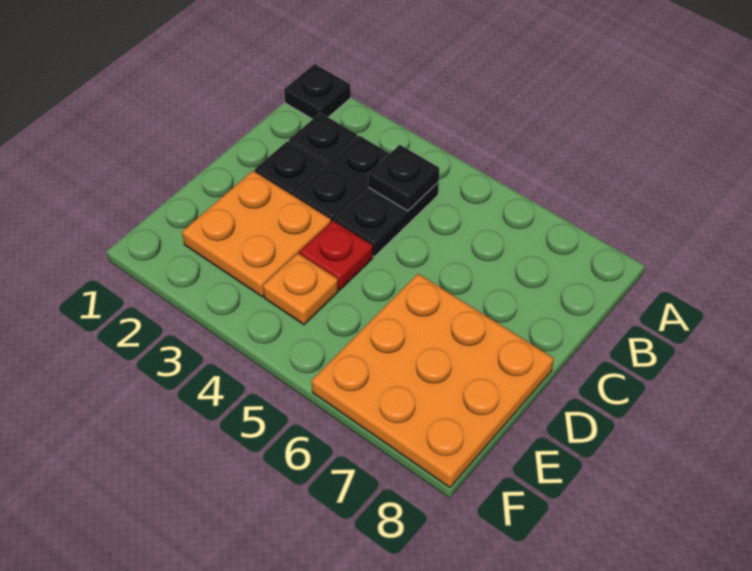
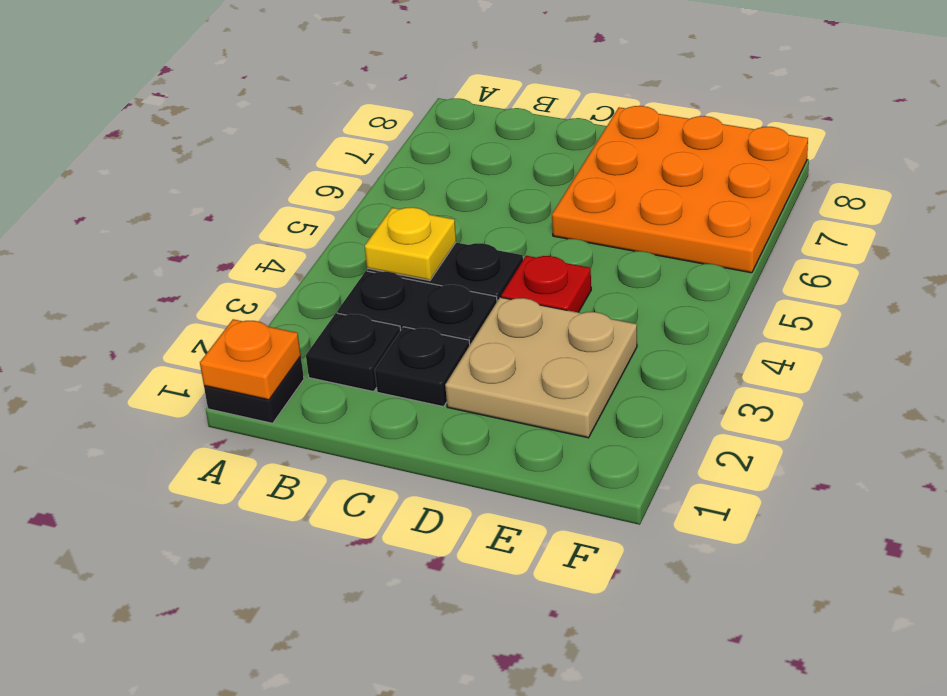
black 1x1 plate [368,145,439,211] -> yellow 1x1 plate [365,207,456,280]
orange 2x2 plate [182,171,331,297] -> tan 2x2 plate [445,297,637,438]
orange 1x1 plate [263,253,338,325] -> orange 1x1 plate moved to [200,319,301,400]

